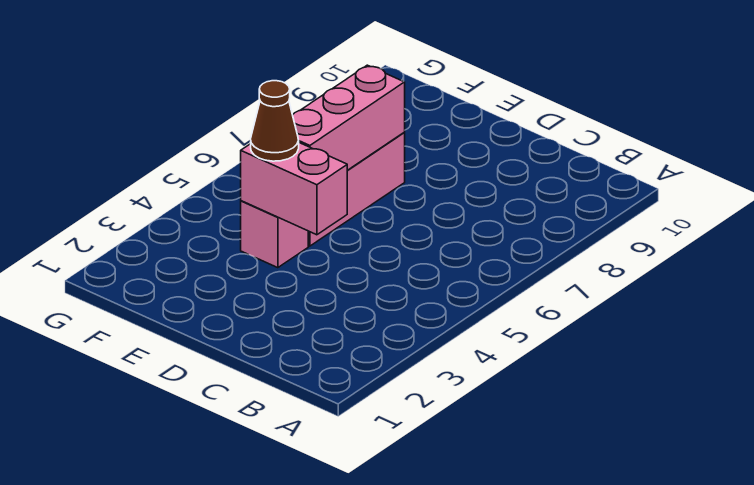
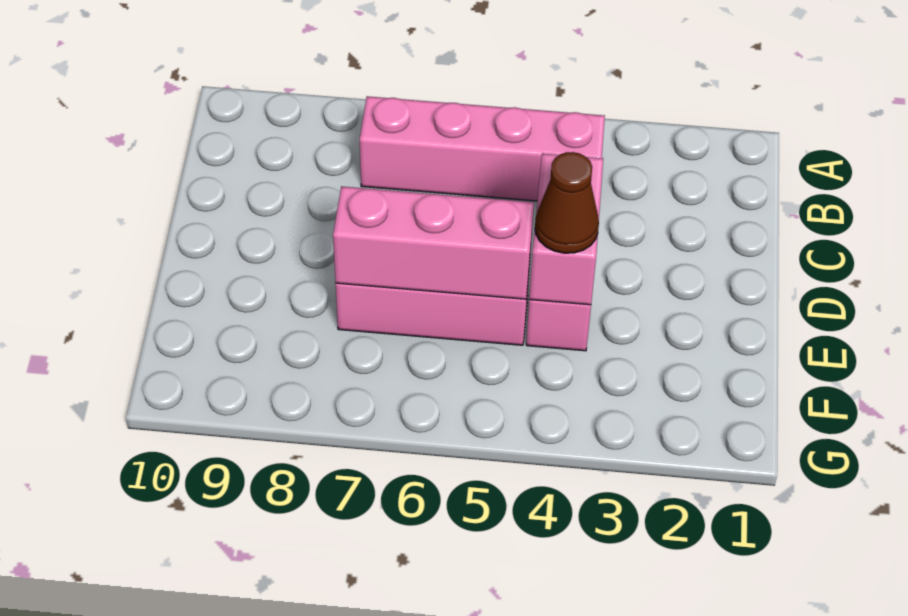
none -> pink 1x4 brick [360,96,605,201]

